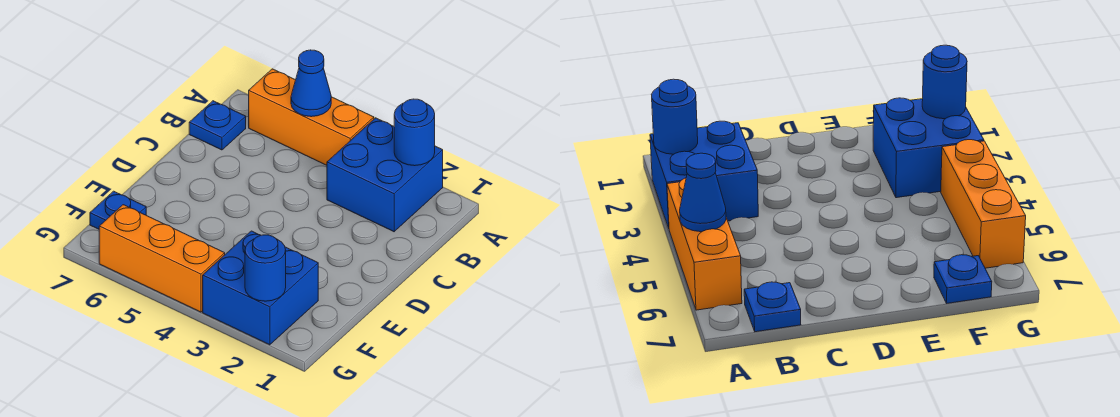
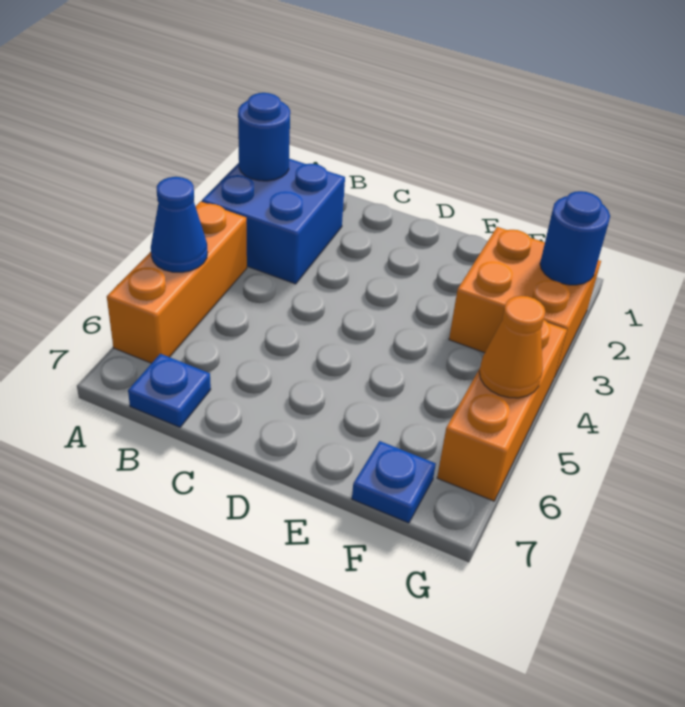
blue 2x2 brick [203,231,318,345] -> orange 2x2 brick [449,227,601,377]
none -> orange 1x1 cone [479,296,545,398]

